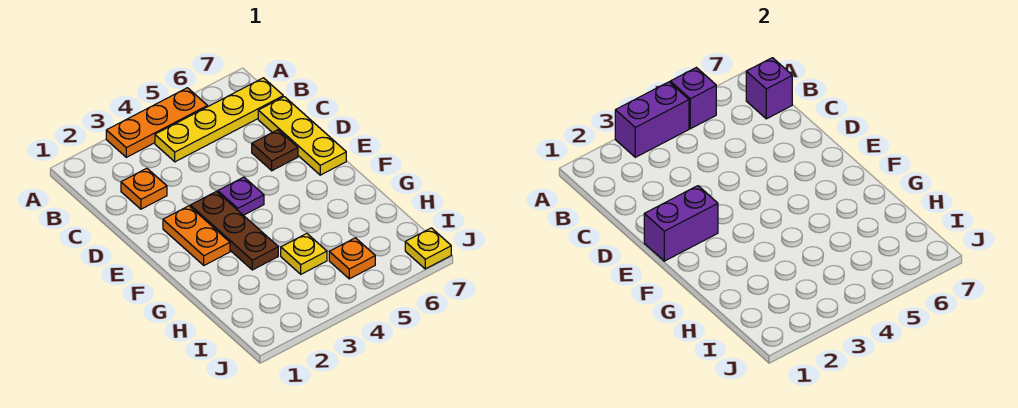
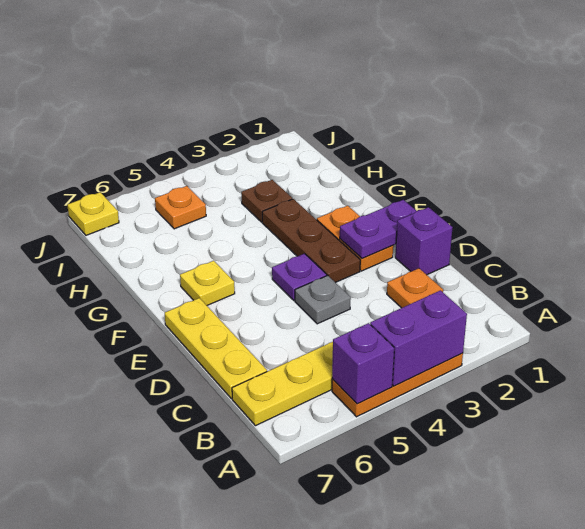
purple 1x1 brick [746,58,792,119] -> purple 1x1 brick moved to [395,207,453,275]
none -> grey 1x1 plate [295,275,351,324]
brown 1x1 plate [252,130,298,171] -> brown 1x1 plate moved to [241,180,292,222]
purple 1x2 brick [644,186,718,261] -> purple 1x2 plate [340,200,417,259]
yellow 1x1 plate [281,234,327,274] -> yellow 1x1 plate moved to [180,261,235,305]

